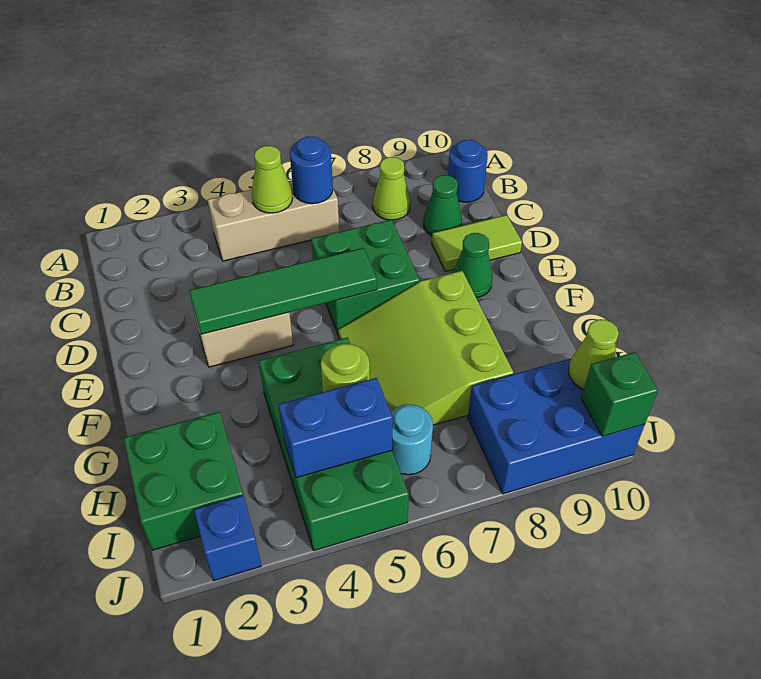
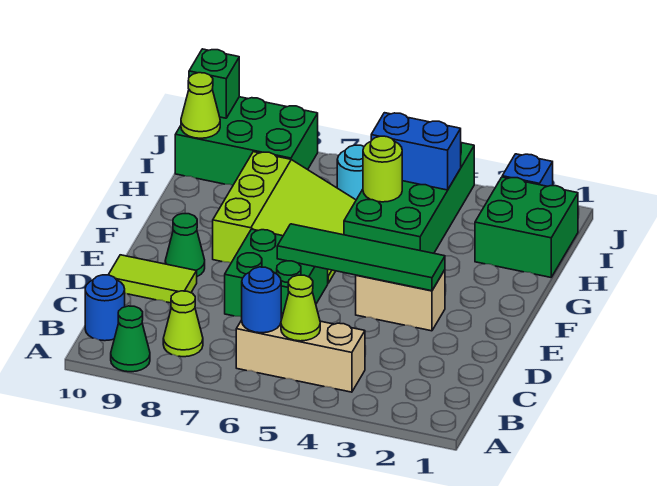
green 1x1 cone [423,175,462,236] -> green 1x1 cone moved to [111,306,150,372]
blue 2x3 brick [468,359,645,494] -> green 2x3 brick [175,97,318,185]

